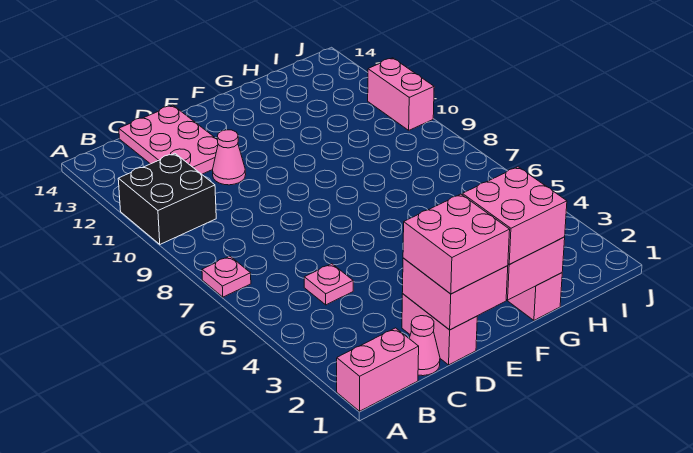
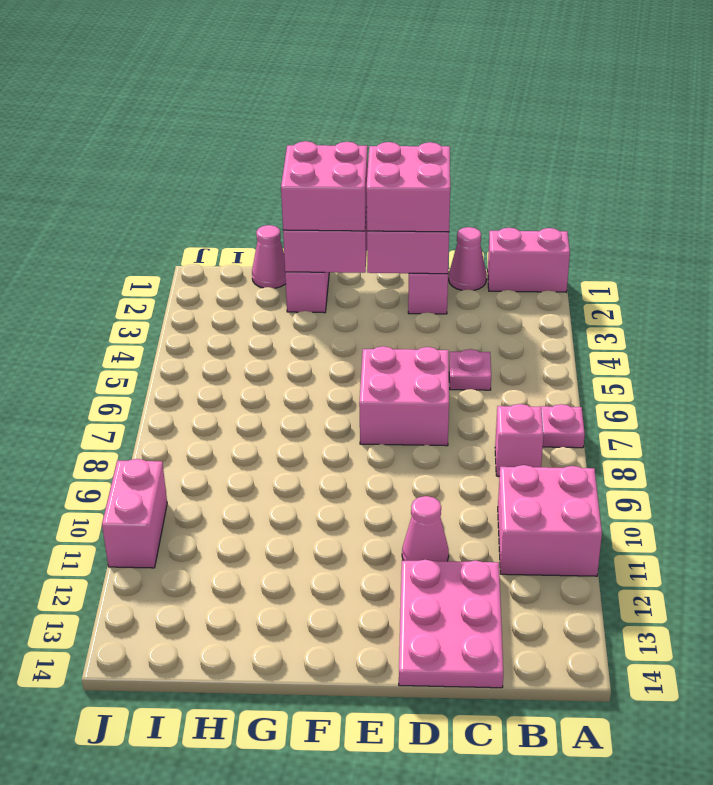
black 2x2 brick [118,153,216,244] -> pink 2x2 brick [498,465,602,576]
none -> pink 1x1 brick [495,404,544,476]
none -> pink 2x2 brick [359,346,449,446]
none -> pink 1x1 cone [252,225,286,288]

